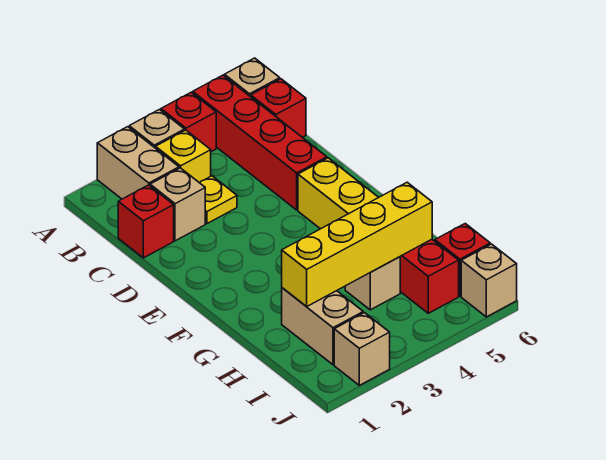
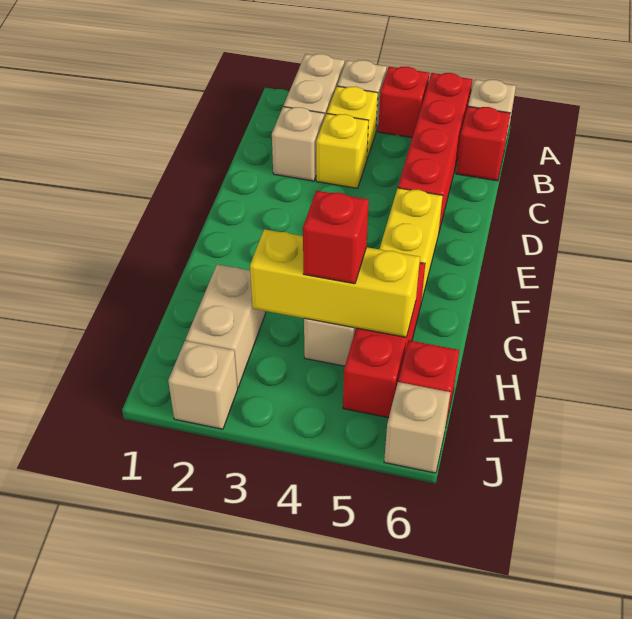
red 1x1 brick [118,185,174,258] -> red 1x1 brick moved to [303,191,369,284]
yellow 1x1 plate [200,176,237,224] -> yellow 1x1 brick [316,114,369,188]
yellow 1x4 brick [282,182,432,307] -> yellow 1x3 brick [250,229,420,337]

